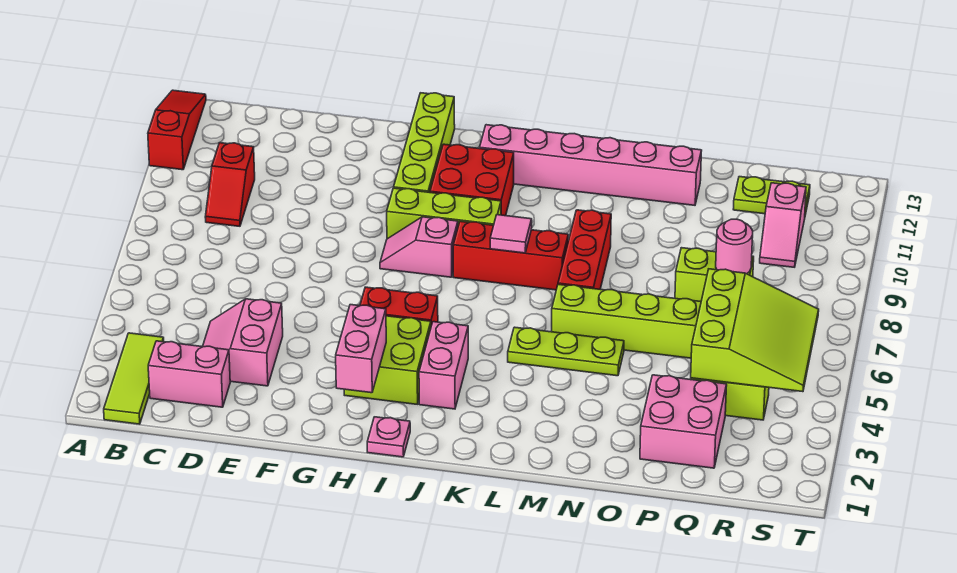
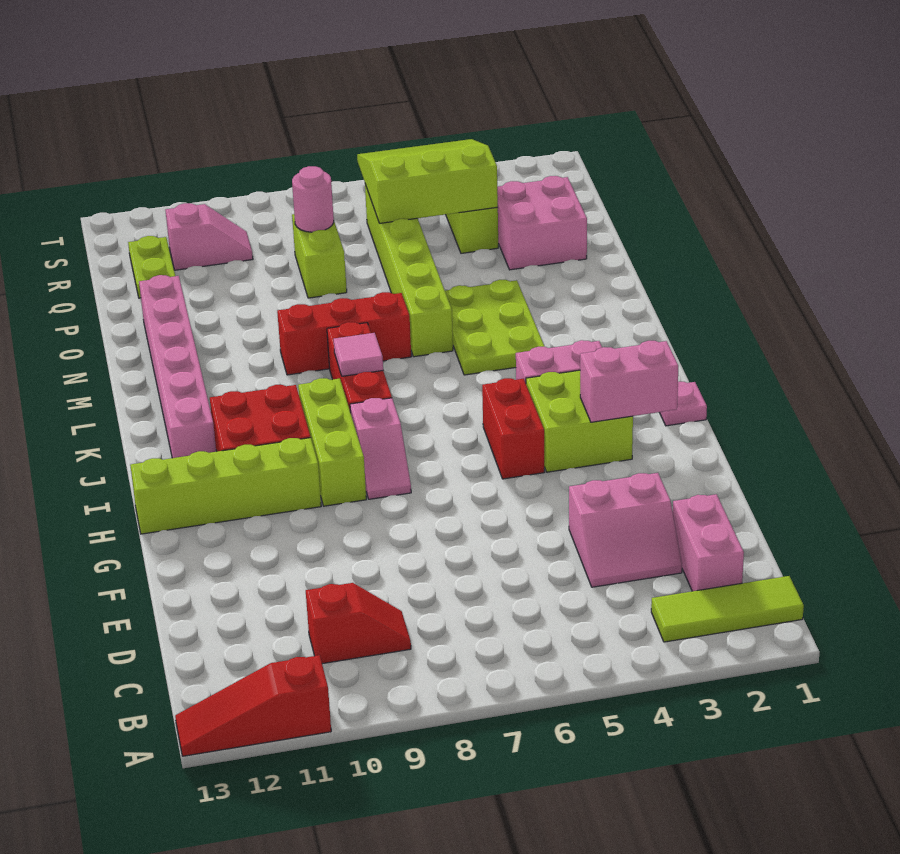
lime 1x3 plate [508,327,624,376] -> lime 2x3 plate [445,280,545,375]

